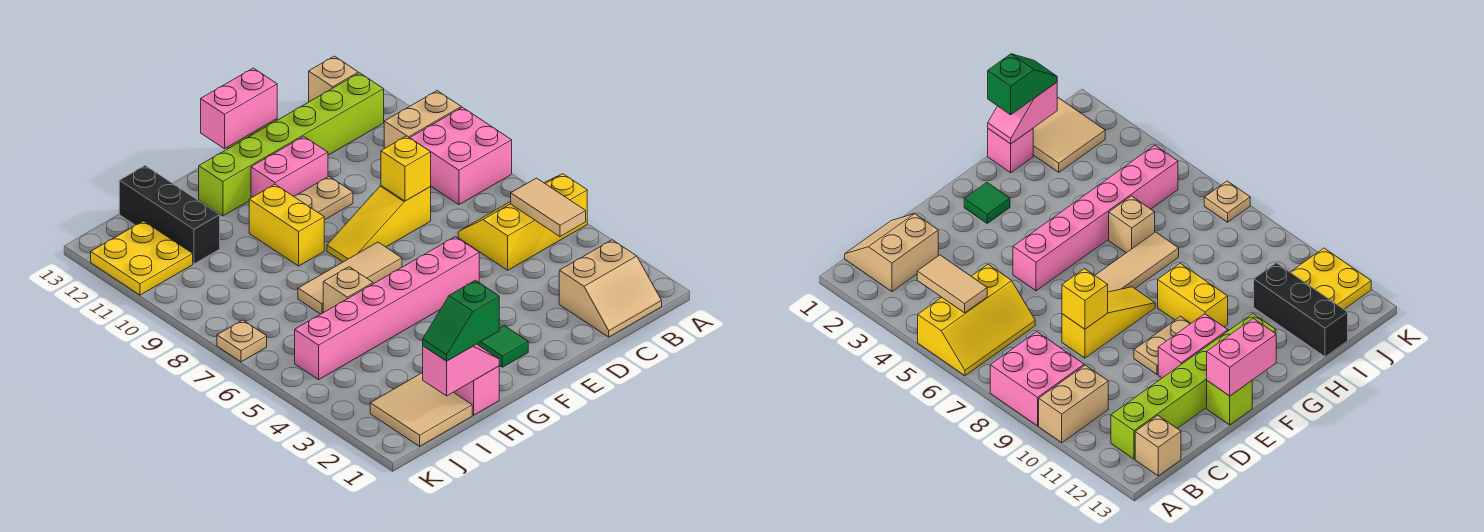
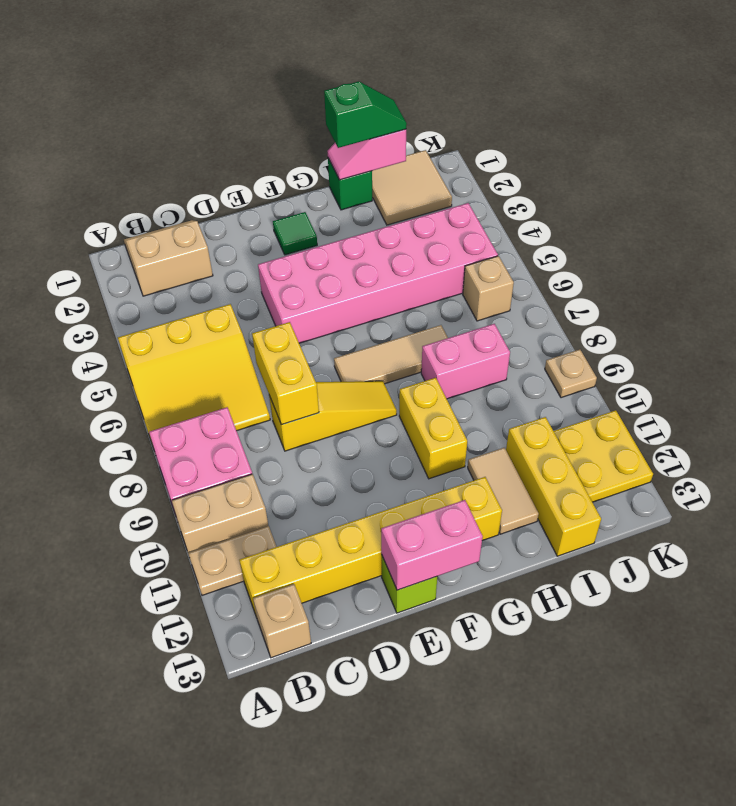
yellow 2x3 slope [458,174,587,270] -> yellow 3x3 slope [118,304,270,445]
tan 1x2 tile [511,178,586,236] -> tan 1x2 tile moved to [468,448,539,534]
lime 1x6 brick [199,73,384,216] -> yellow 1x6 brick [239,477,502,615]
yellow 1x1 brick [381,136,431,201] -> yellow 1x2 brick [252,322,319,425]
pink 1x6 brick [295,237,479,380] -> pink 2x6 brick [258,203,498,343]
tan 1x2 plate [294,177,353,220] -> tan 1x2 plate moved to [188,526,277,595]
pink 1x2 brick [251,136,328,198] -> pink 1x2 brick moved to [421,324,510,399]
pink 1x1 brick [454,366,499,415] -> green 1x1 brick [328,158,372,210]
tan 1x1 brick [323,267,373,313] -> tan 1x1 brick moved to [463,256,514,321]
black 1x3 brick [119,166,220,264] -> yellow 1x3 brick [506,417,601,556]
tan 1x1 plate [217,320,267,362] -> tan 1x1 plate moved to [545,350,597,398]

